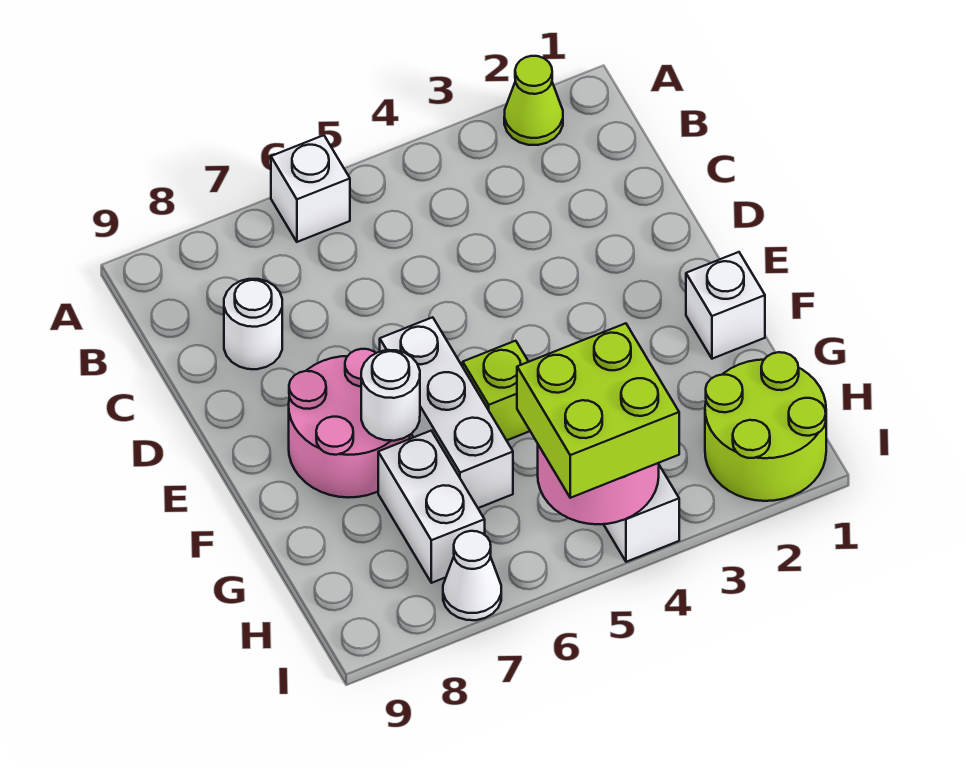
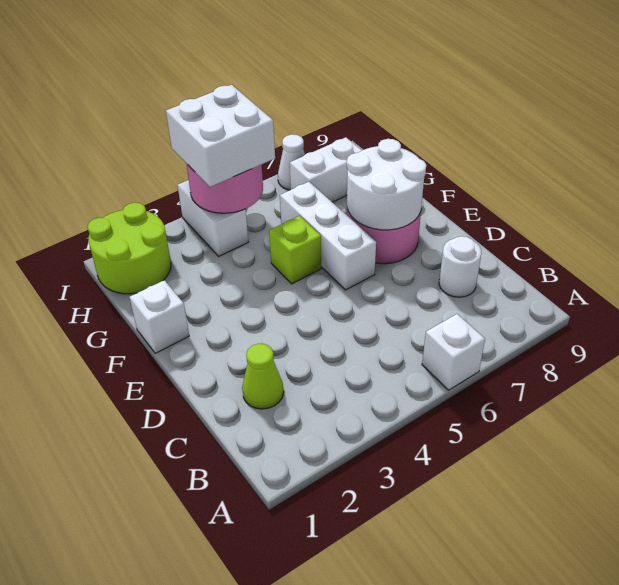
lime 1x1 cone [504,56,563,145] -> lime 1x1 cone moved to [242,344,284,409]
white 1x1 round brick [361,350,420,441] -> white 2x2 round brick [347,139,426,230]
white 1x2 brick [378,431,485,583] -> white 1x2 brick turned to [290,137,362,202]
lime 2x2 brick [517,323,679,498] -> white 2x2 brick [166,85,275,187]

